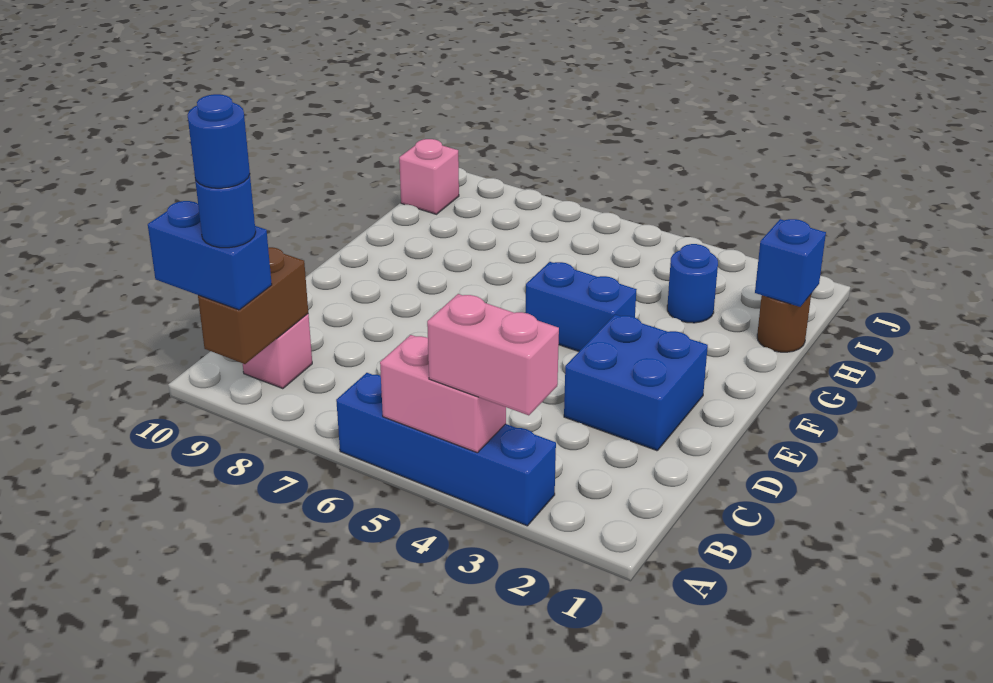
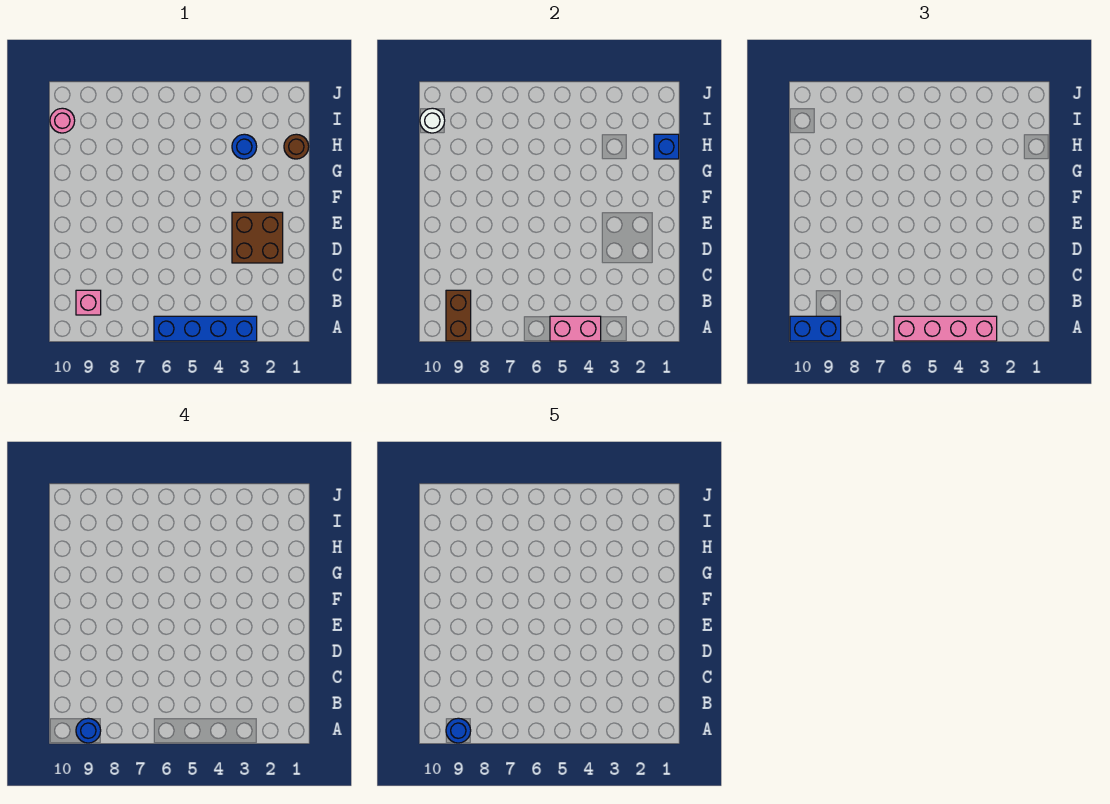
pink 1x2 brick [427,294,559,415] -> pink 1x4 brick [894,316,997,341]
blue 2x2 brick [564,315,708,451] -> brown 2x2 brick [232,212,283,263]
blue 1x2 brick [526,262,637,352] -> none
pink 1x1 brick [399,139,459,214] -> pink 1x1 round brick [50,108,75,133]
none -> white 1x1 round brick [420,108,445,133]

